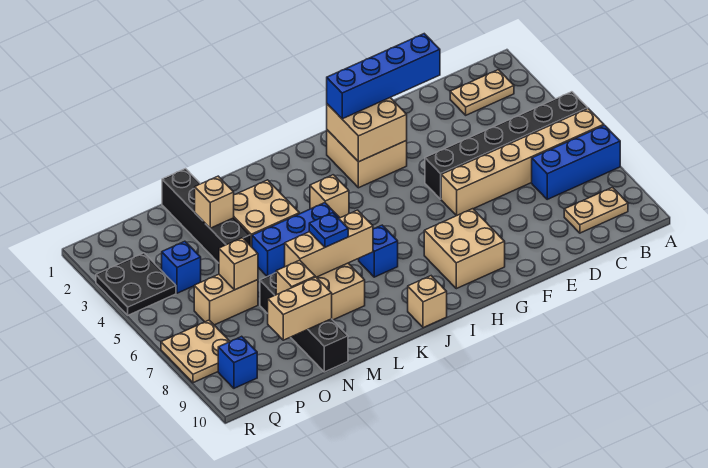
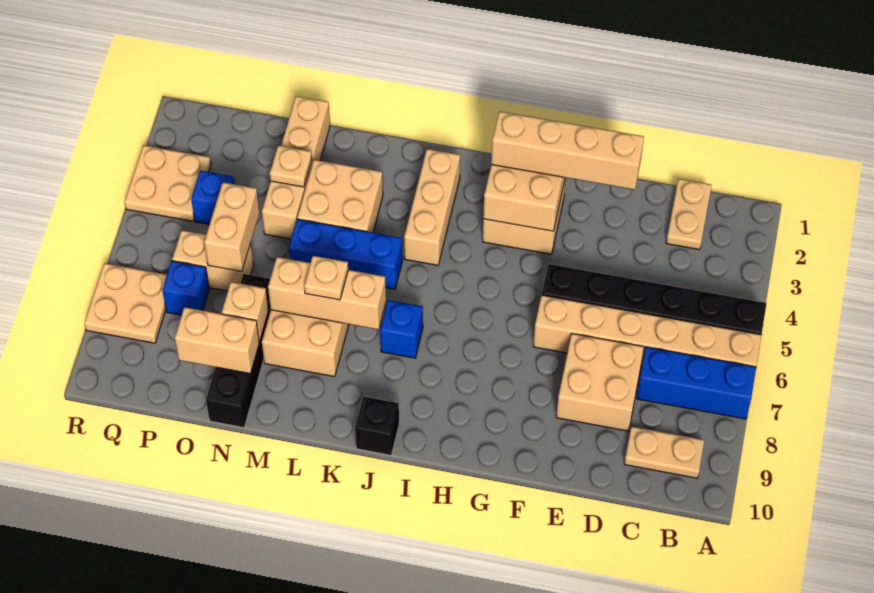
tan 1x2 plate [450,70,514,115] -> tan 1x2 plate turned to [666,179,712,250]
blue 1x4 brick [327,34,440,119] -> tan 1x4 brick [491,111,644,190]
tan 2x2 brick [424,209,505,289] -> tan 2x2 brick moved to [556,334,644,431]
tan 1x1 brick [310,175,349,218] -> tan 1x3 brick [404,149,460,265]
tan 1x1 brick [408,276,447,328] -> black 1x1 brick [355,397,399,455]
blue 1x1 plate [309,213,348,247] -> tan 1x1 plate [304,256,348,300]
black 1x4 brick [162,169,250,263] -> tan 1x4 brick [262,96,330,239]
tan 1x1 brick [195,176,234,228] -> tan 1x1 plate [270,145,312,187]
tan 1x1 brick [219,238,258,290] -> tan 1x2 brick [204,182,259,272]
black 2x2 plate [96,253,176,315] -> tan 2x2 plate [124,145,211,221]
blue 1x1 brick [218,336,257,388] -> blue 1x1 brick moved to [162,261,209,315]

